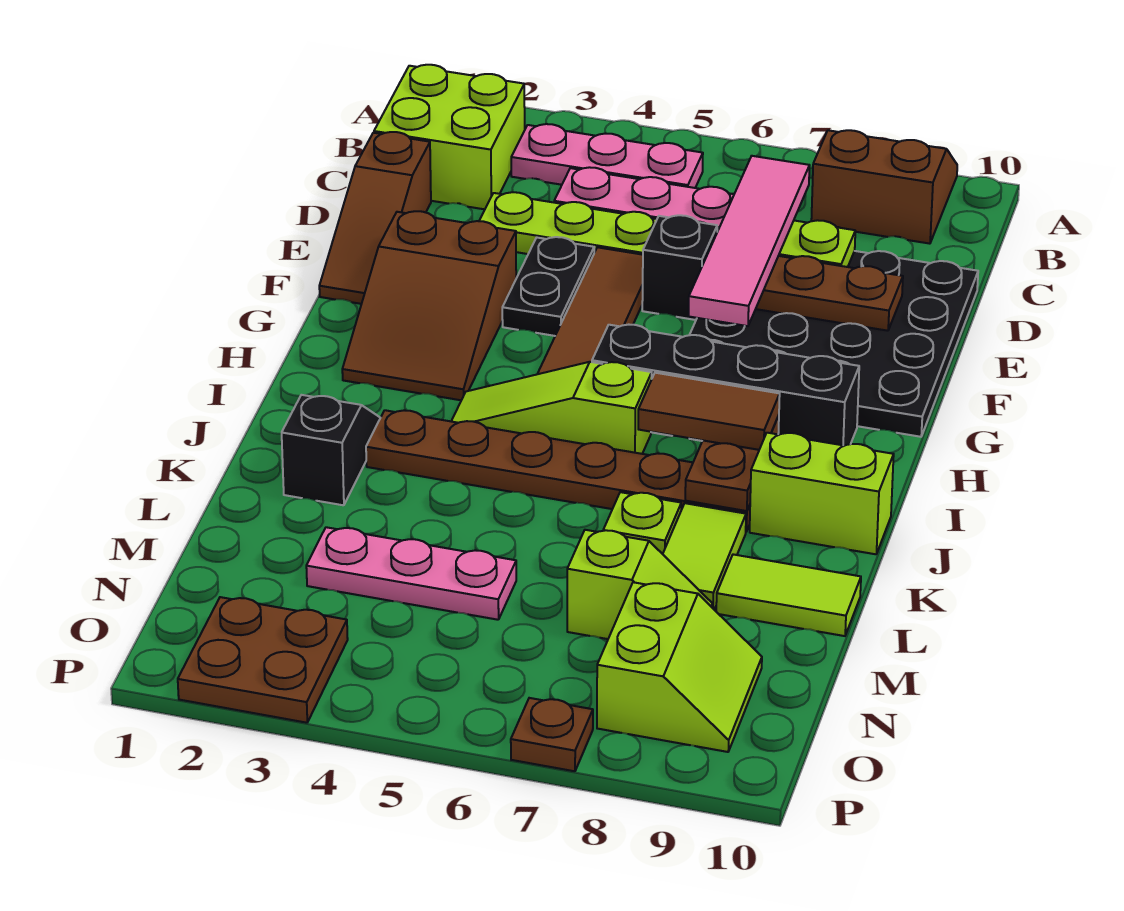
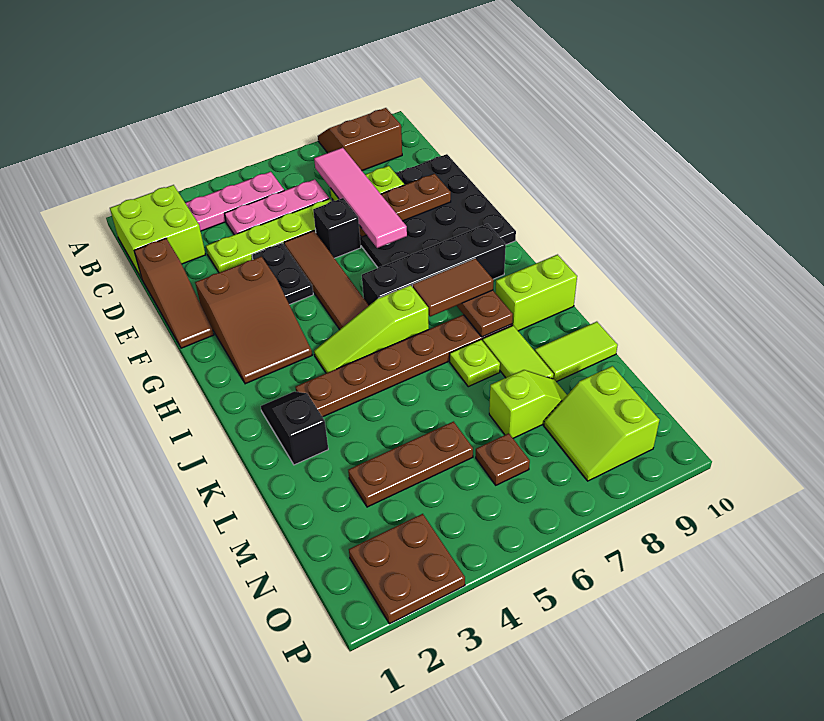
pink 1x3 plate [306,527,516,620] -> brown 1x3 plate [348,422,473,507]
lime 2x2 slope [597,582,762,752] -> lime 2x2 slope turned to [544,366,660,481]
brown 1x1 plate [511,698,593,771] -> brown 1x1 plate moved to [476,433,530,485]

